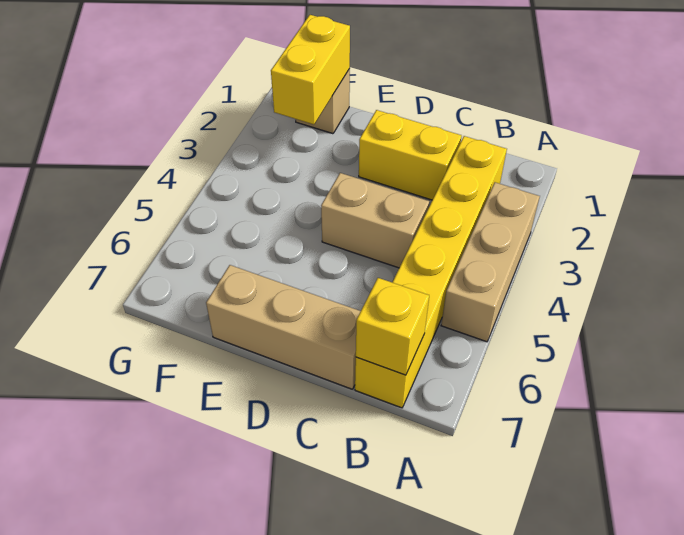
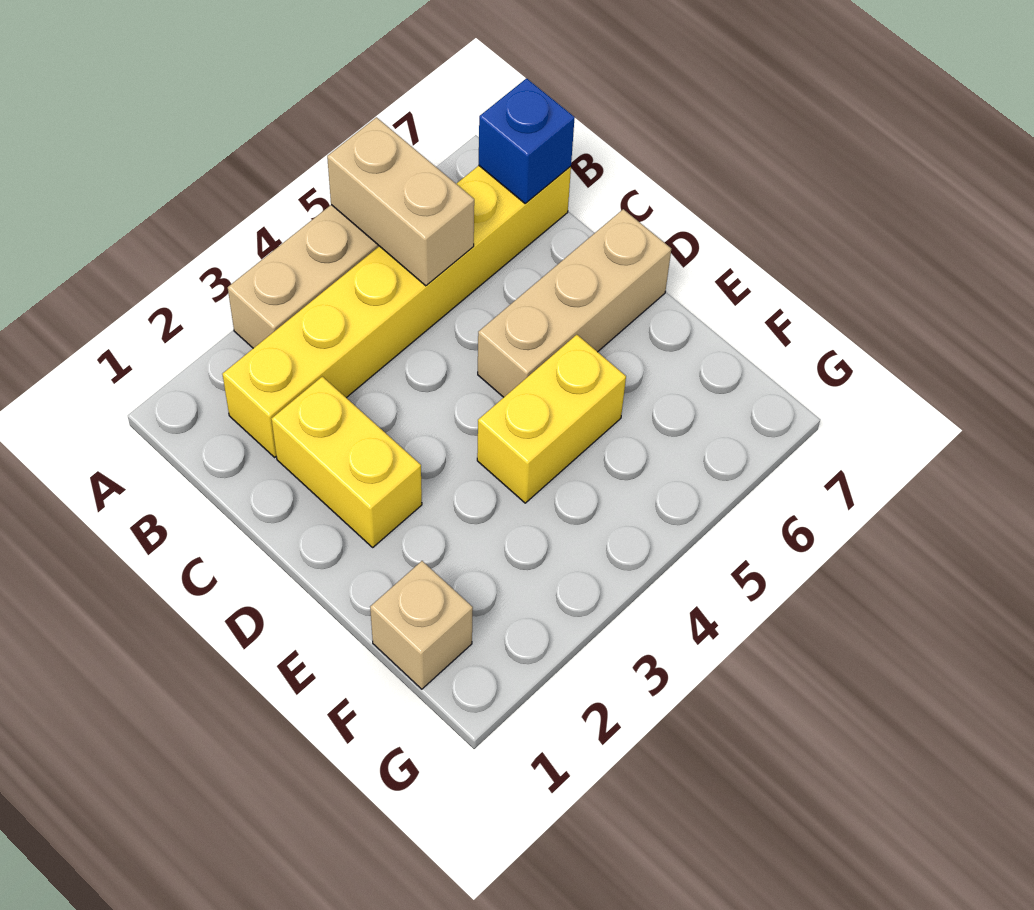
yellow 1x1 brick [356,278,429,375] -> blue 1x1 brick [479,78,575,204]
tan 1x2 brick [321,173,429,268] -> tan 1x2 brick moved to [327,117,474,286]
tan 1x3 brick [206,265,361,389] -> tan 1x3 brick turned to [478,209,671,397]
yellow 1x2 brick [271,15,350,124] -> yellow 1x2 brick moved to [477,335,626,503]

